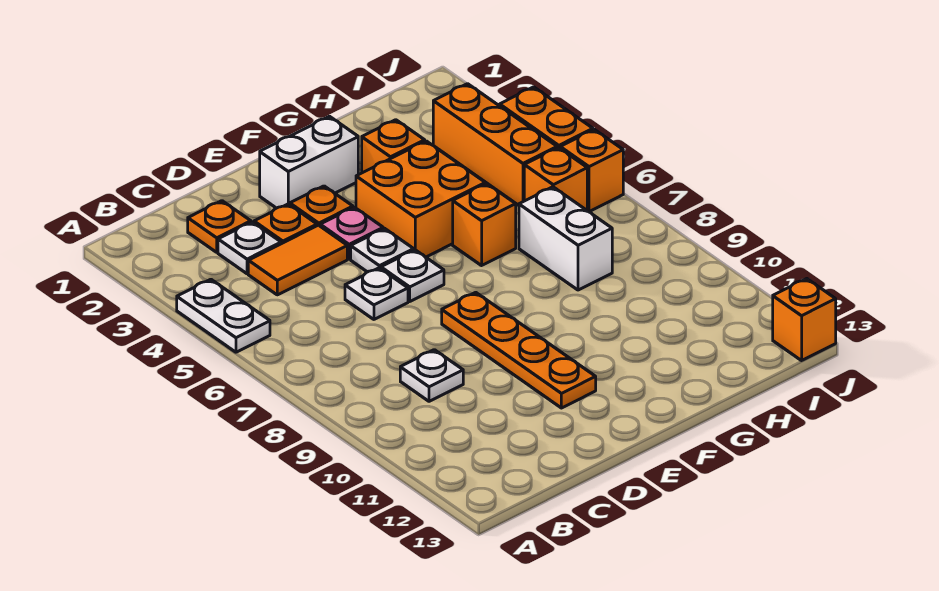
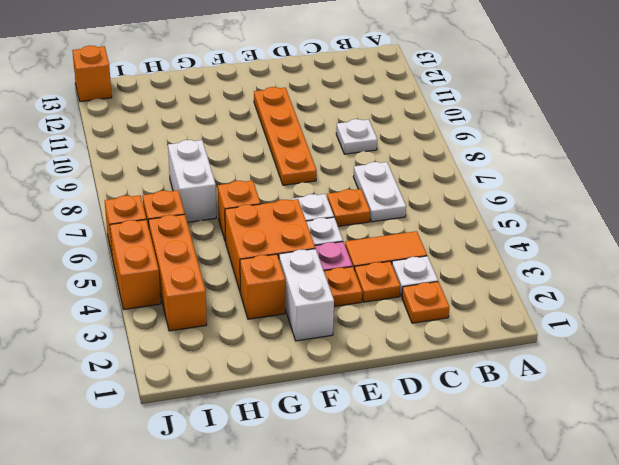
white 1x2 plate [177,279,270,352] -> white 1x2 plate moved to [353,162,406,222]
white 1x1 plate [345,268,408,319] -> orange 1x1 plate [327,189,370,226]
white 1x2 brick [260,116,358,208] -> white 1x2 brick turned to [279,249,334,341]

